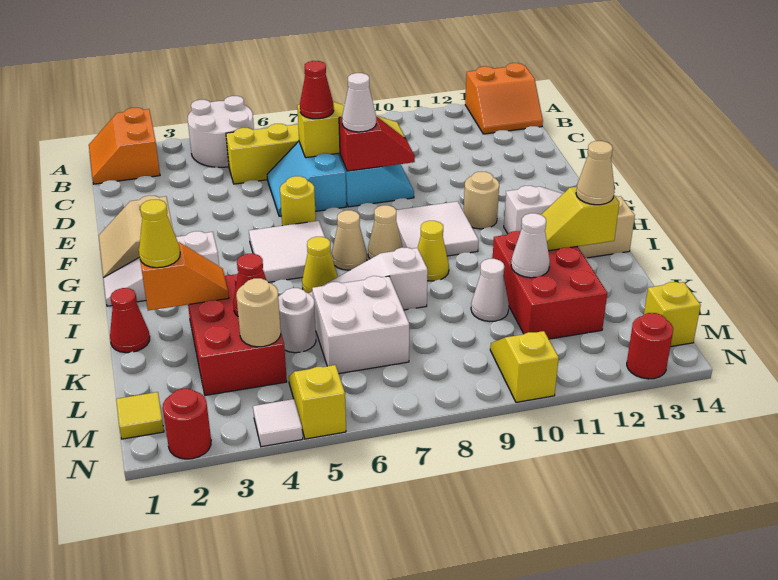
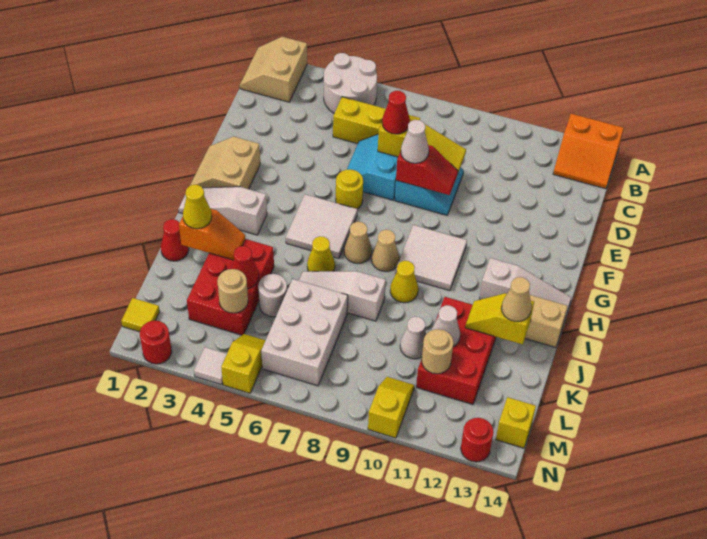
orange 2x2 slope [89,108,160,184] -> tan 2x2 slope [240,37,307,102]
tan 1x1 round brick [464,172,499,229] -> tan 1x1 round brick moved to [422,329,453,374]
white 2x2 brick [312,276,409,374] -> white 2x3 brick [261,279,348,386]

